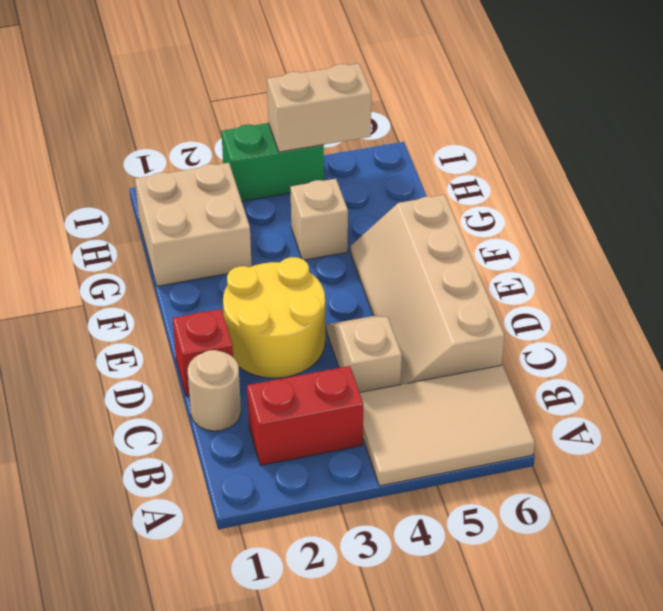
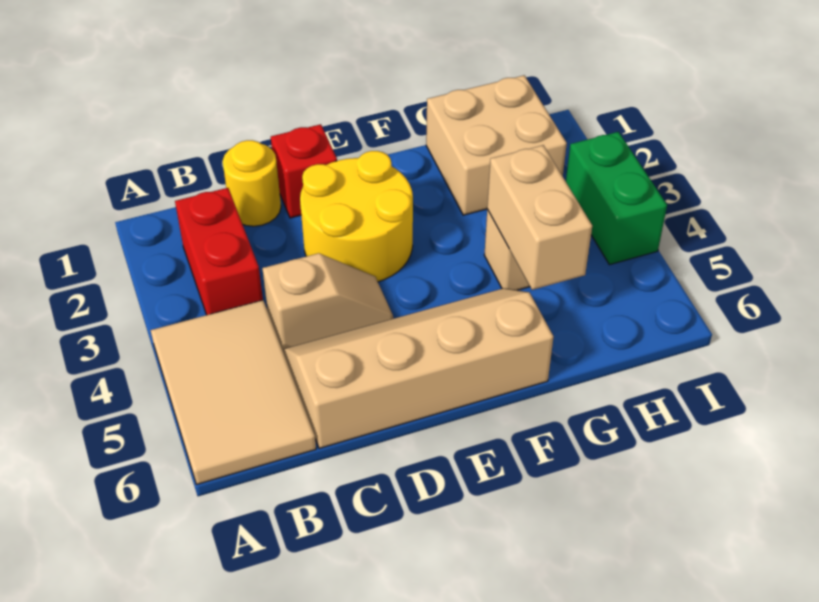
tan 1x1 round brick [188,350,241,431] -> yellow 1x1 round brick [223,140,281,226]
tan 1x2 brick [267,64,371,152] -> tan 1x2 brick moved to [487,145,592,290]

